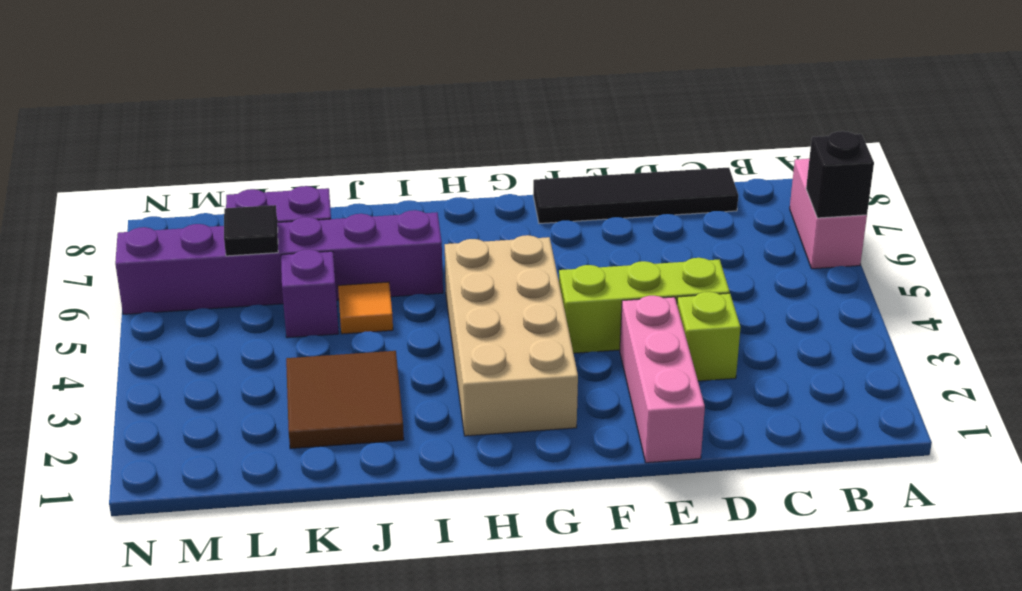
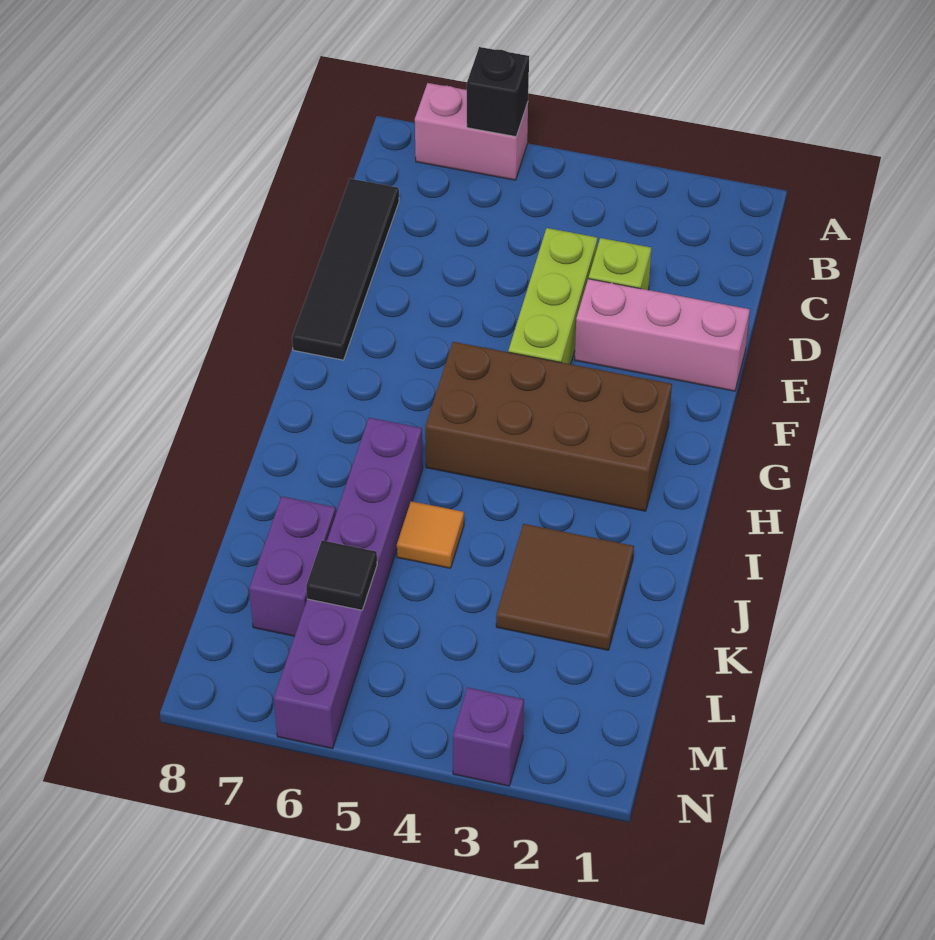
tan 2x4 brick [445,235,578,436] -> brown 2x4 brick [425,342,672,511]
purple 1x1 brick [281,249,339,338] -> purple 1x1 brick moved to [453,687,524,786]

